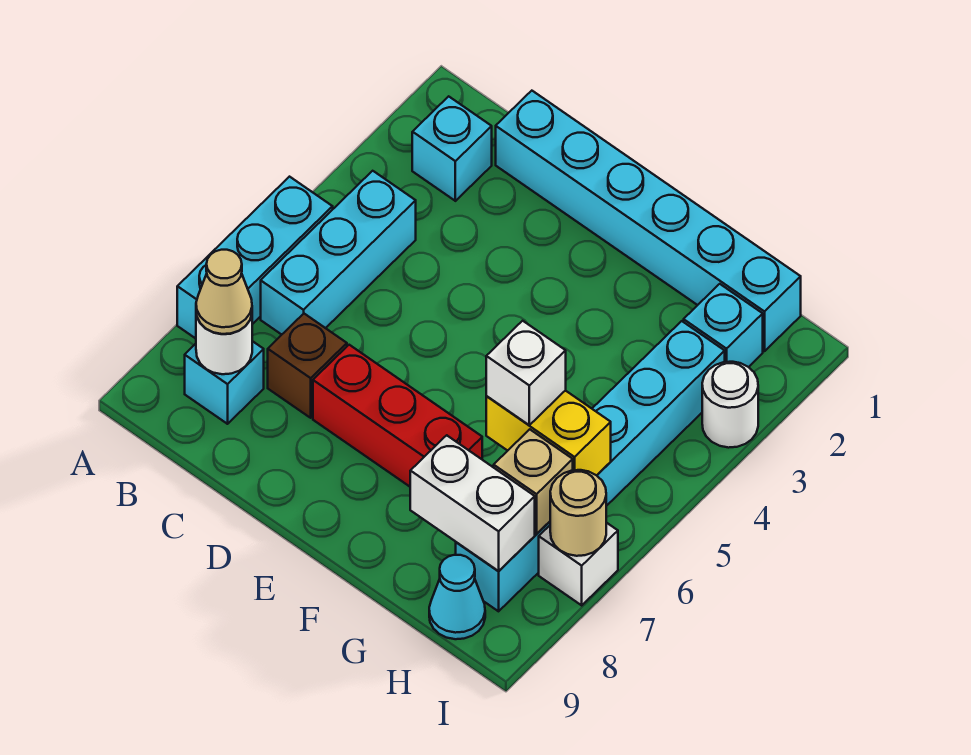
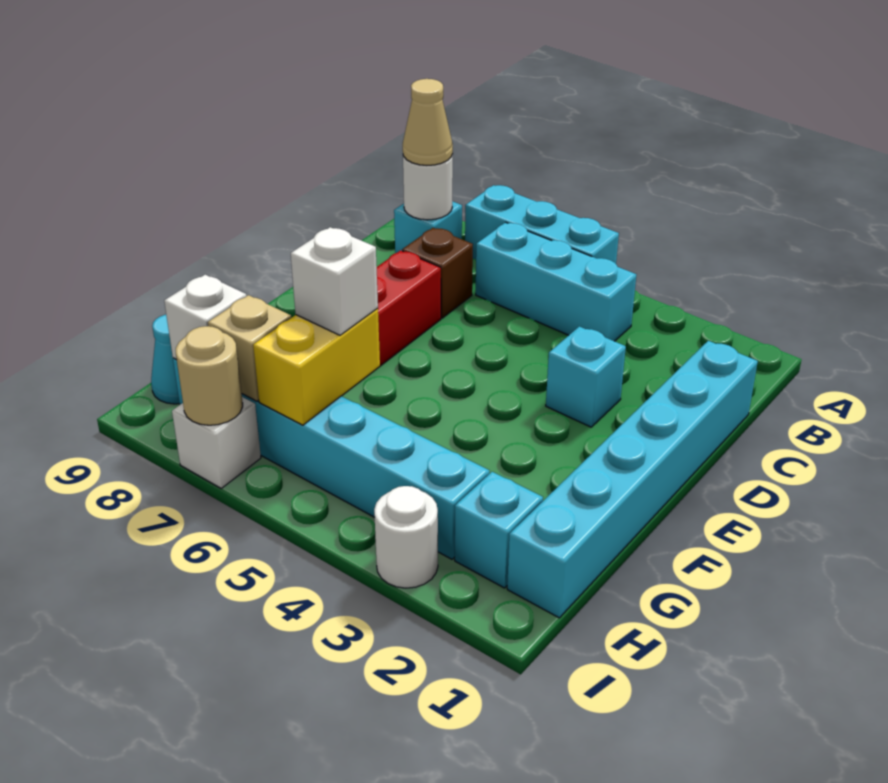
cyan 1x1 brick [412,96,492,201] -> cyan 1x1 brick moved to [546,326,626,427]
white 1x2 brick [410,435,535,571] -> white 1x1 brick [164,275,246,360]

